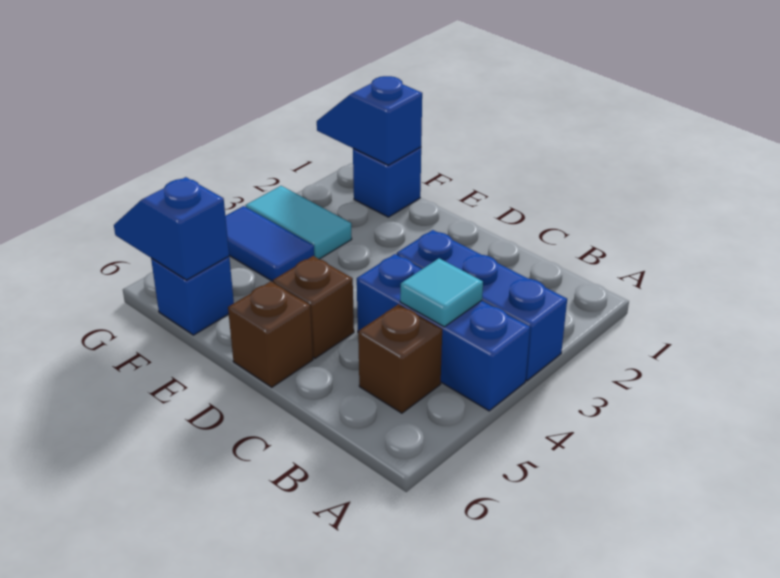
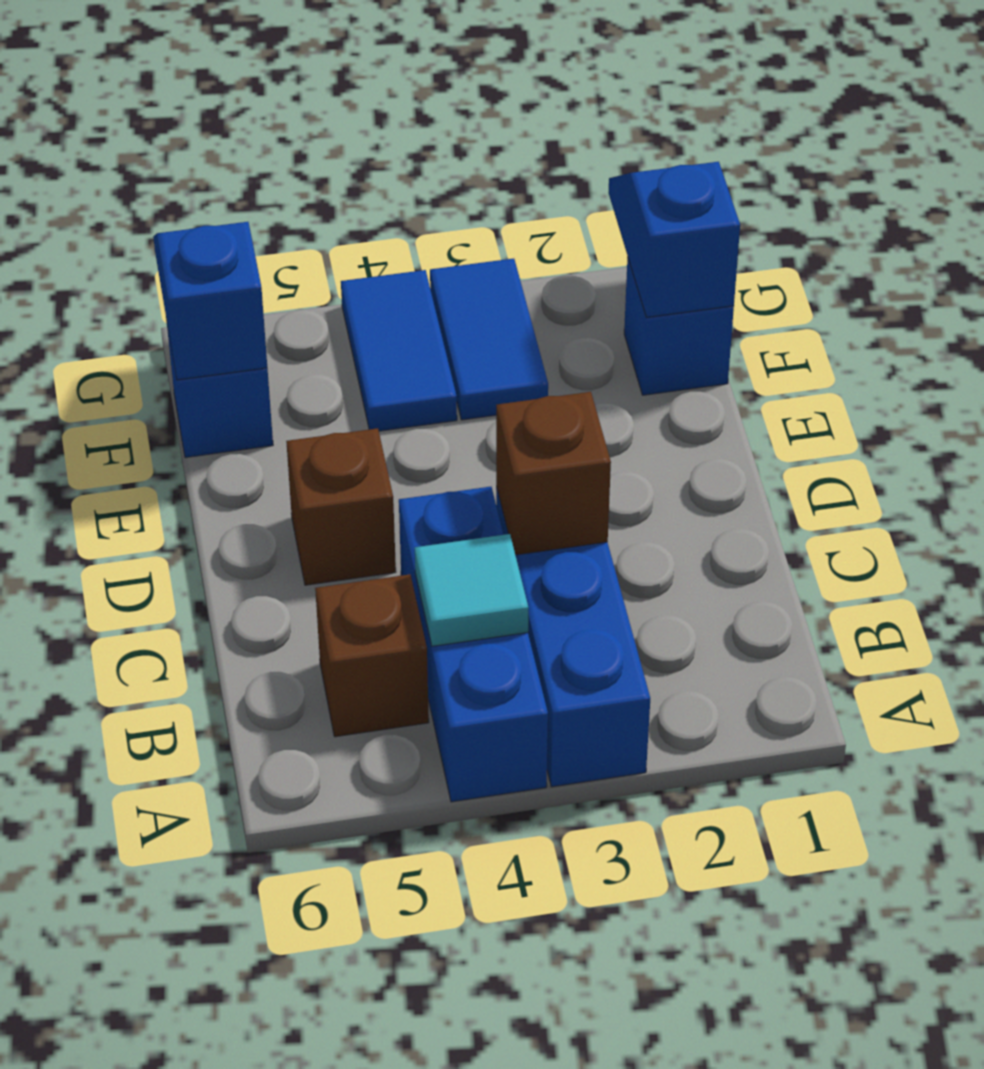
brown 1x1 brick [228,281,313,387] -> brown 1x1 brick moved to [496,392,611,555]
cyan 1x2 tile [245,186,352,259] -> blue 1x2 tile [430,259,548,420]

